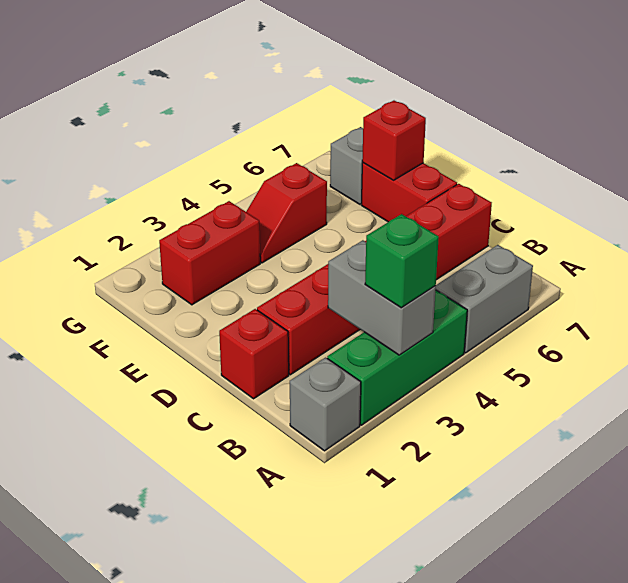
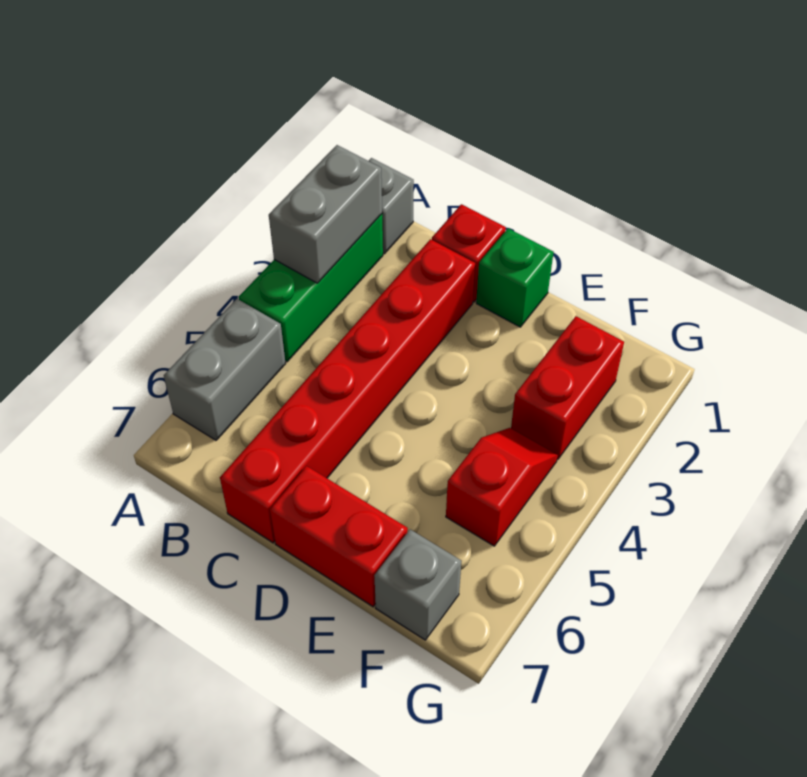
grey 1x2 brick [328,240,436,355] -> grey 1x2 brick turned to [269,145,382,283]
green 1x1 brick [365,214,439,308] -> green 1x1 brick moved to [476,228,554,327]
red 1x1 brick [362,101,426,180] -> none

